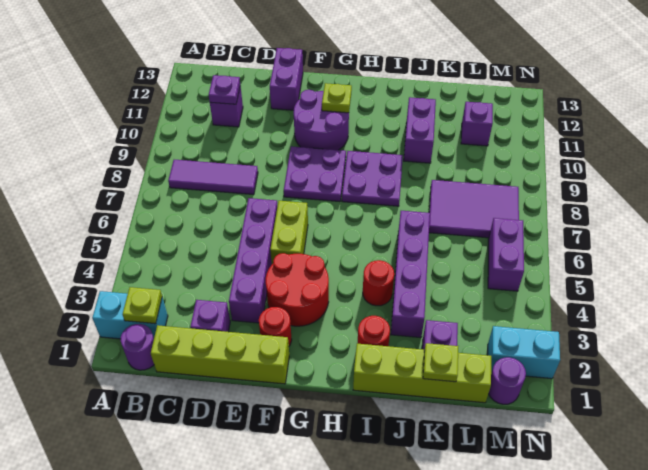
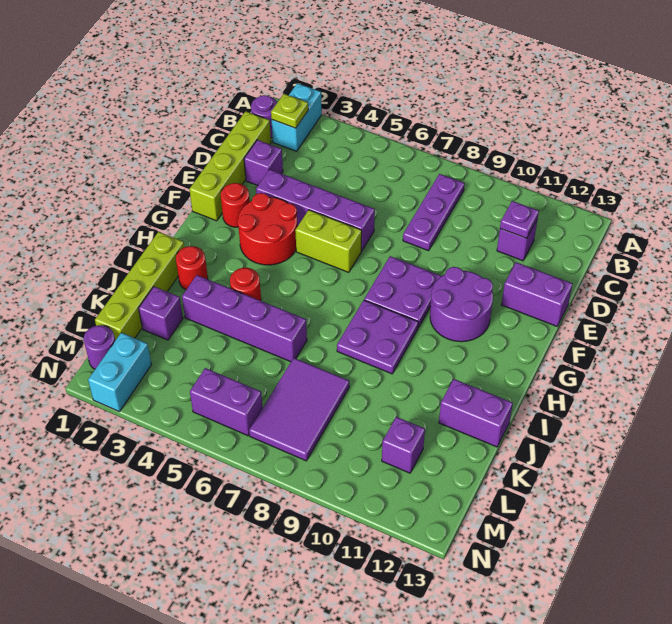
purple 1x3 tile [168,160,258,195] -> purple 1x3 plate [403,174,465,251]
lime 1x1 plate [322,83,352,113] -> none
purple 1x2 brick [404,97,436,163] -> purple 1x2 brick moved to [439,379,513,447]
lime 1x1 plate [423,343,458,382] -> none

